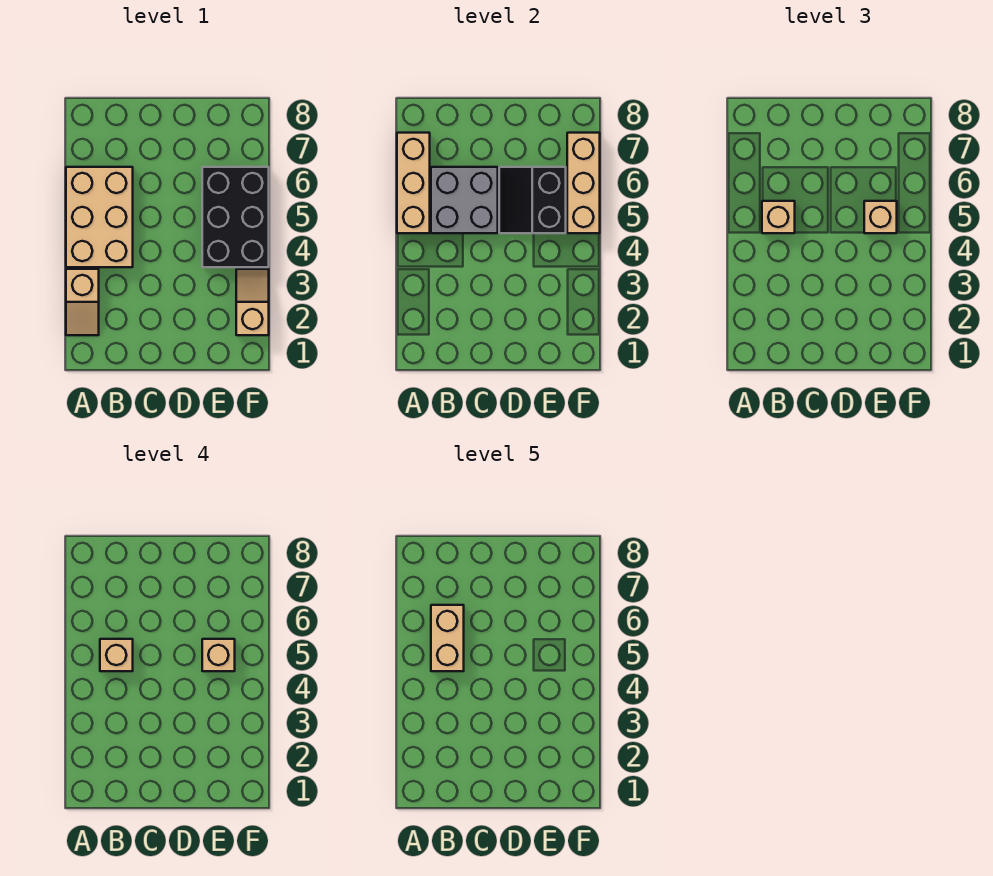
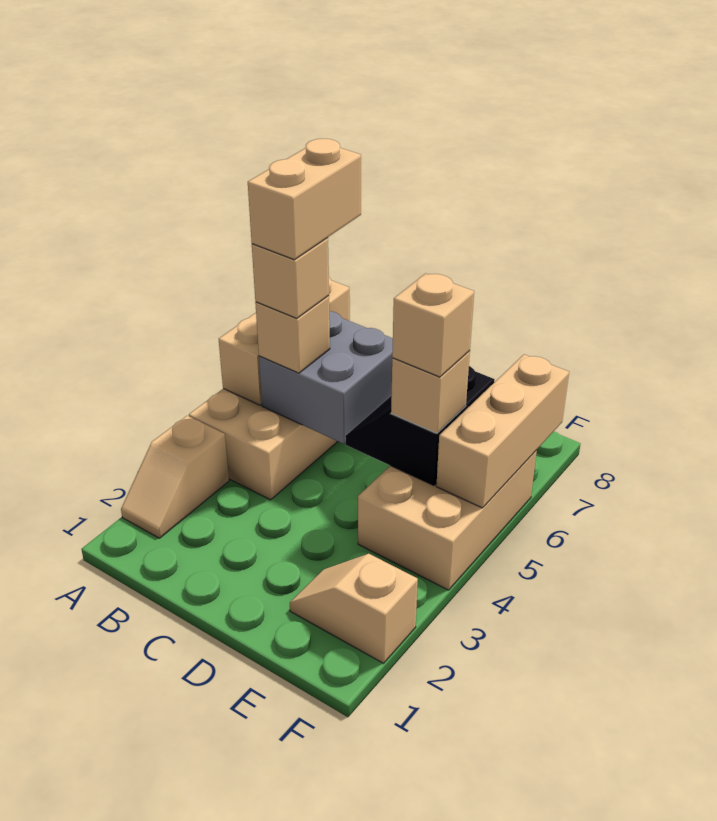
black 2x3 brick [202,167,269,267] -> tan 2x3 brick [358,450,537,590]
tan 1x2 slope [236,269,269,335] -> tan 1x2 slope turned to [290,554,418,663]

